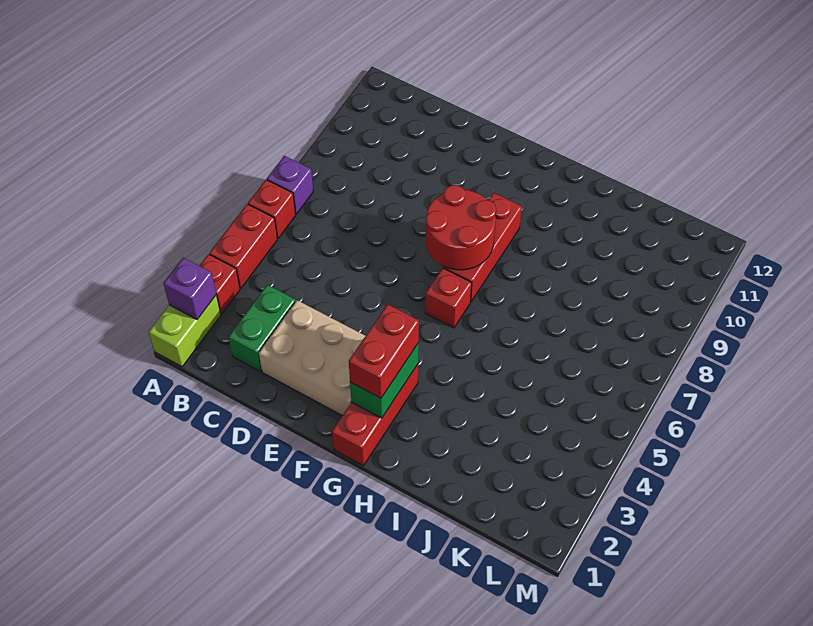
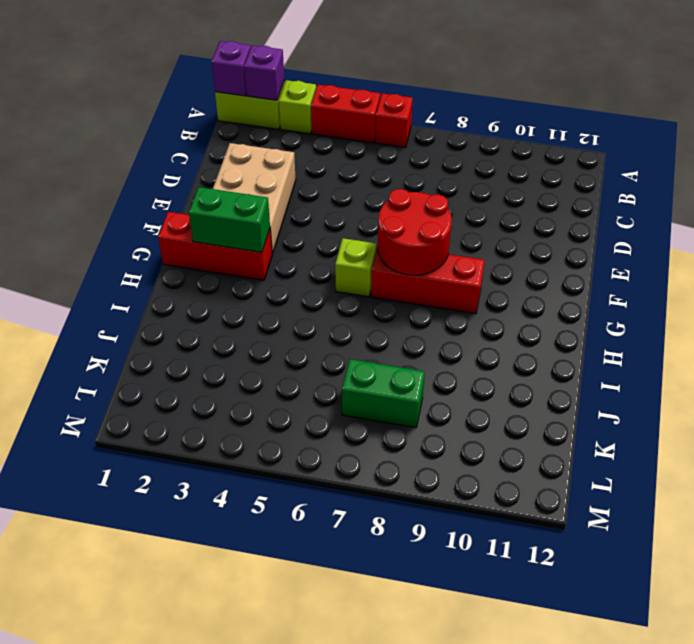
red 1x1 brick [200,254,240,314] -> lime 1x1 brick [279,80,316,134]
purple 1x1 brick [267,156,313,214] -> purple 1x1 brick moved to [212,41,251,96]
green 1x2 brick [229,285,296,372] -> green 1x2 brick moved to [342,359,425,428]
red 1x2 brick [349,304,419,398] -> none
red 1x1 brick [425,268,472,328] -> lime 1x1 brick [335,238,376,297]

